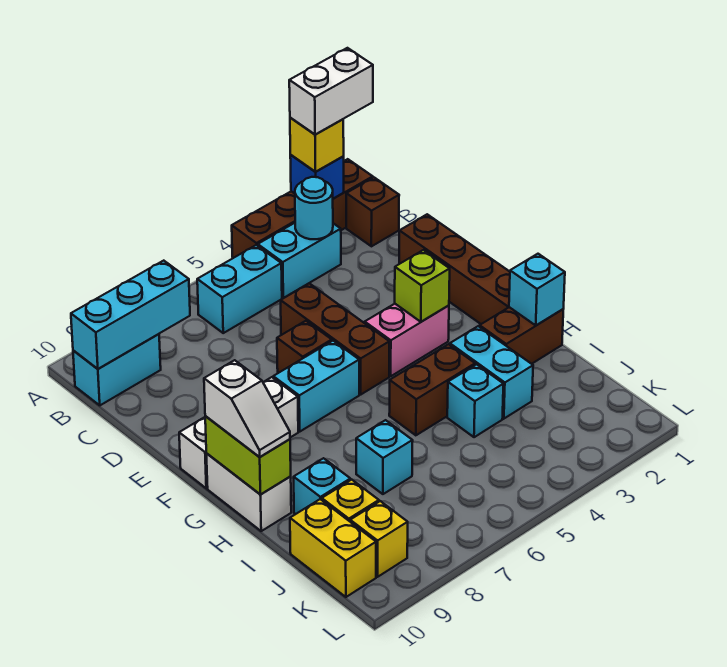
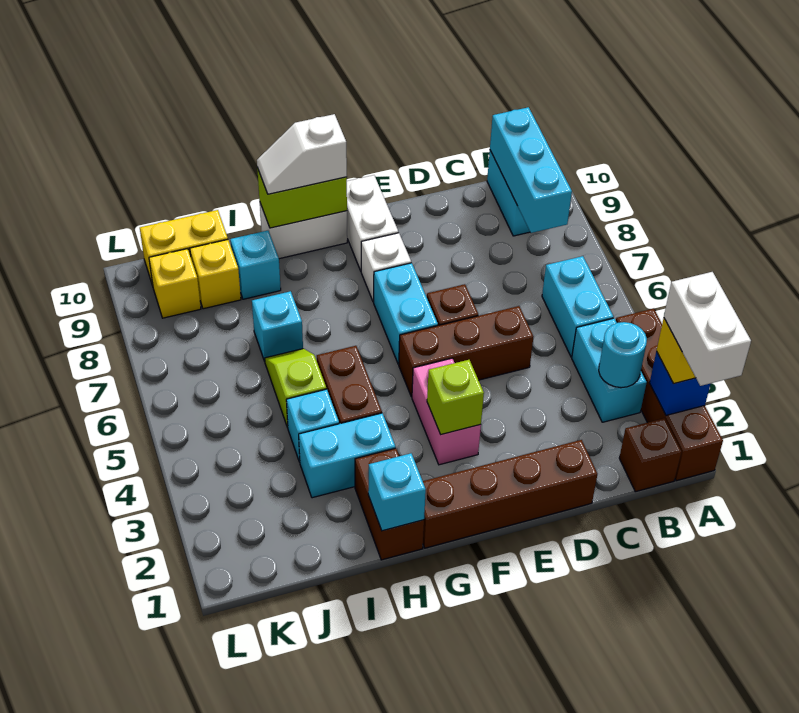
none -> lime 1x2 slope [265,349,326,428]

